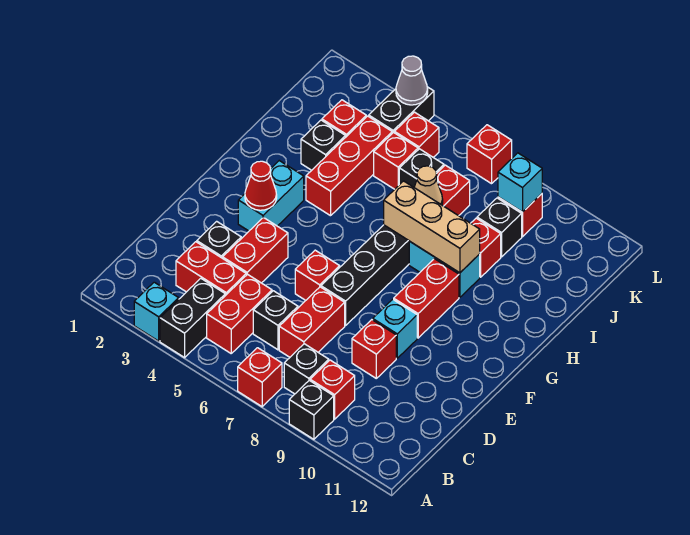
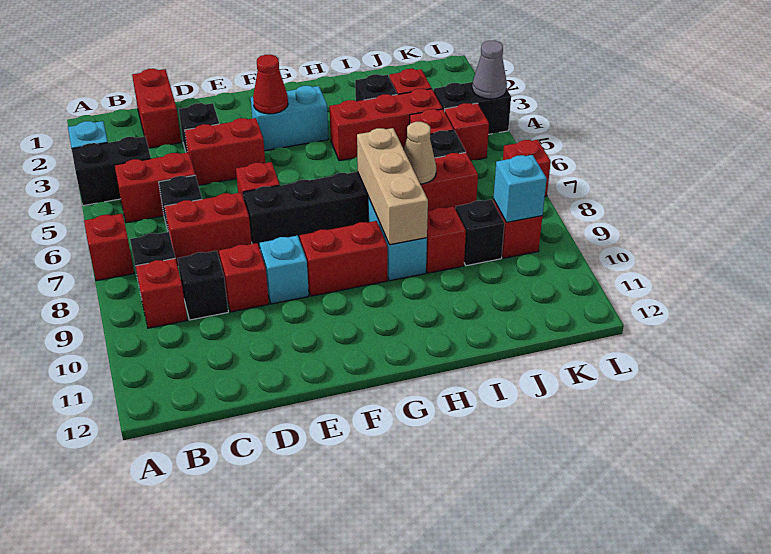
black 1x1 brick [289,380,334,439] -> black 1x1 brick moved to [178,251,228,320]
red 1x2 brick [176,242,246,296] -> red 1x2 brick moved to [132,69,181,148]

